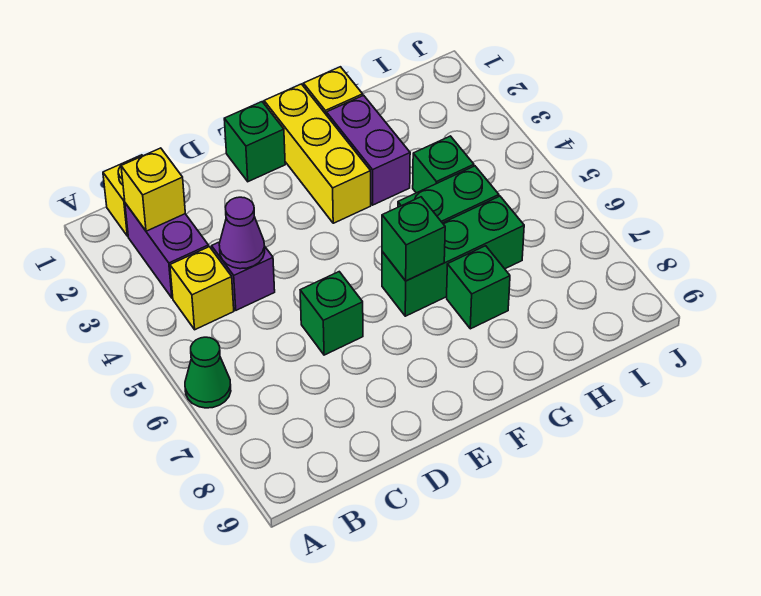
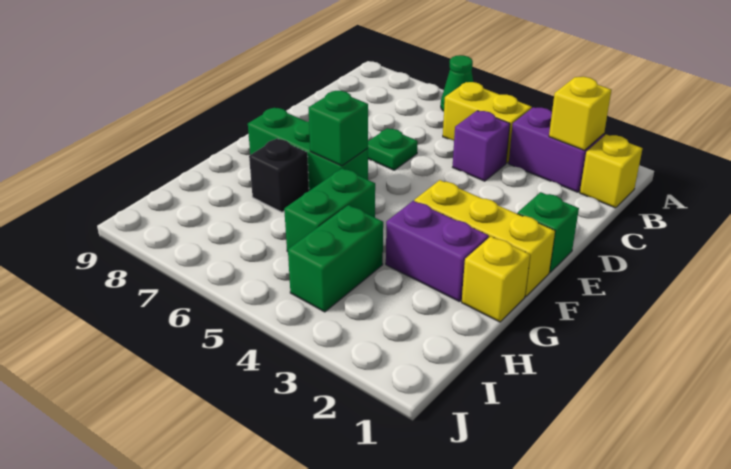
yellow 1x1 brick [170,247,234,330] -> yellow 1x2 brick [443,82,532,163]
purple 1x1 cone [219,197,265,269] -> none
green 1x1 brick [300,272,363,355] -> green 1x1 plate [368,128,418,170]
green 1x3 brick [382,196,524,316] -> green 1x3 brick turned to [248,108,368,191]
green 1x1 brick [447,246,510,329] -> black 1x1 brick [249,139,309,212]
green 1x1 brick [413,136,474,193] -> green 1x2 brick [288,205,383,312]

